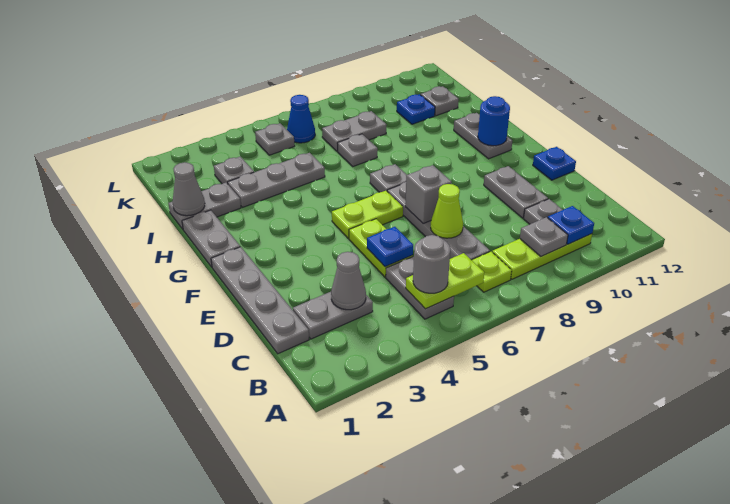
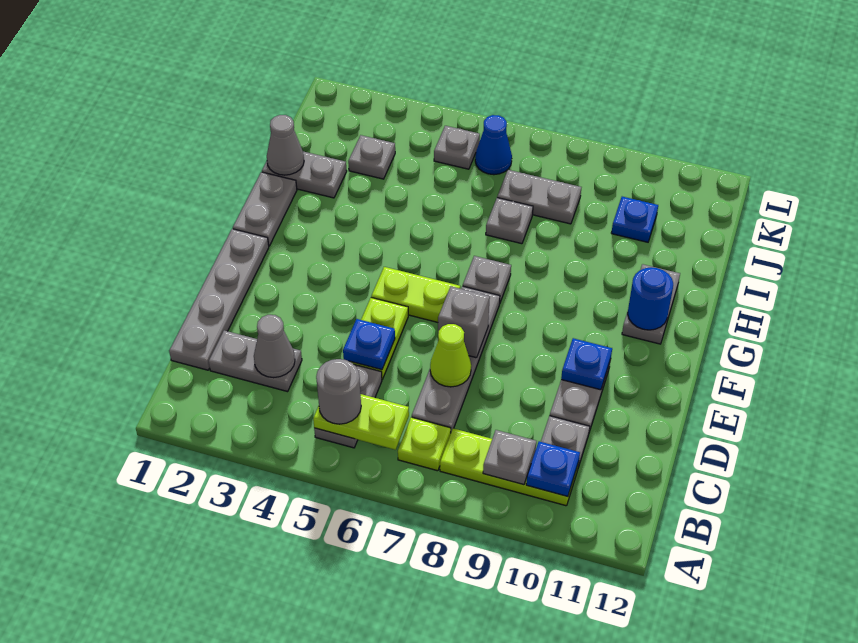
blue 1x1 plate [533,147,576,180] -> blue 1x1 plate moved to [561,338,612,390]
grey 1x3 plate [228,153,325,208] -> none
grey 1x1 plate [421,86,459,116] -> none

